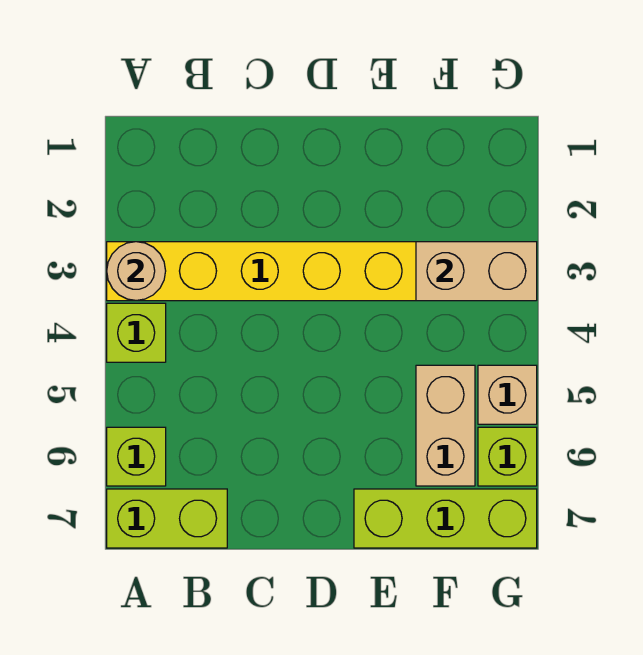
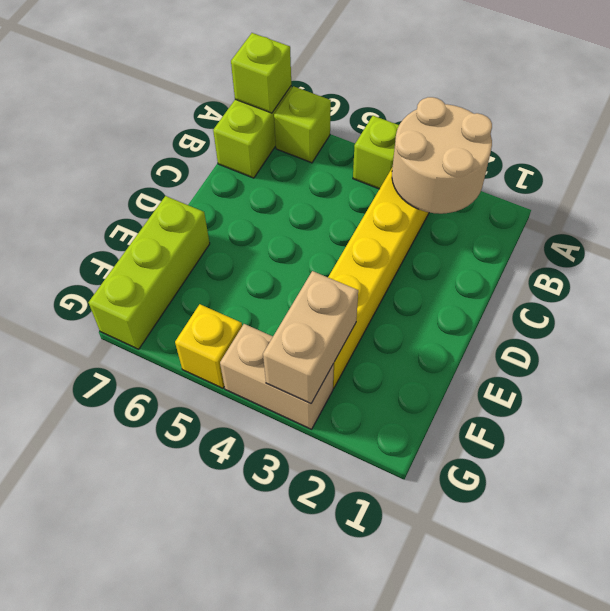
tan 1x1 round brick [107,242,166,300] -> tan 2x2 round brick [392,97,492,214]
tan 1x2 brick [416,365,475,486] -> tan 1x2 brick moved to [220,324,334,429]
tan 1x1 brick [478,365,537,424] -> yellow 1x1 brick [175,304,242,388]
lime 1x1 brick [478,427,537,486] -> lime 1x1 brick moved to [231,33,291,113]

